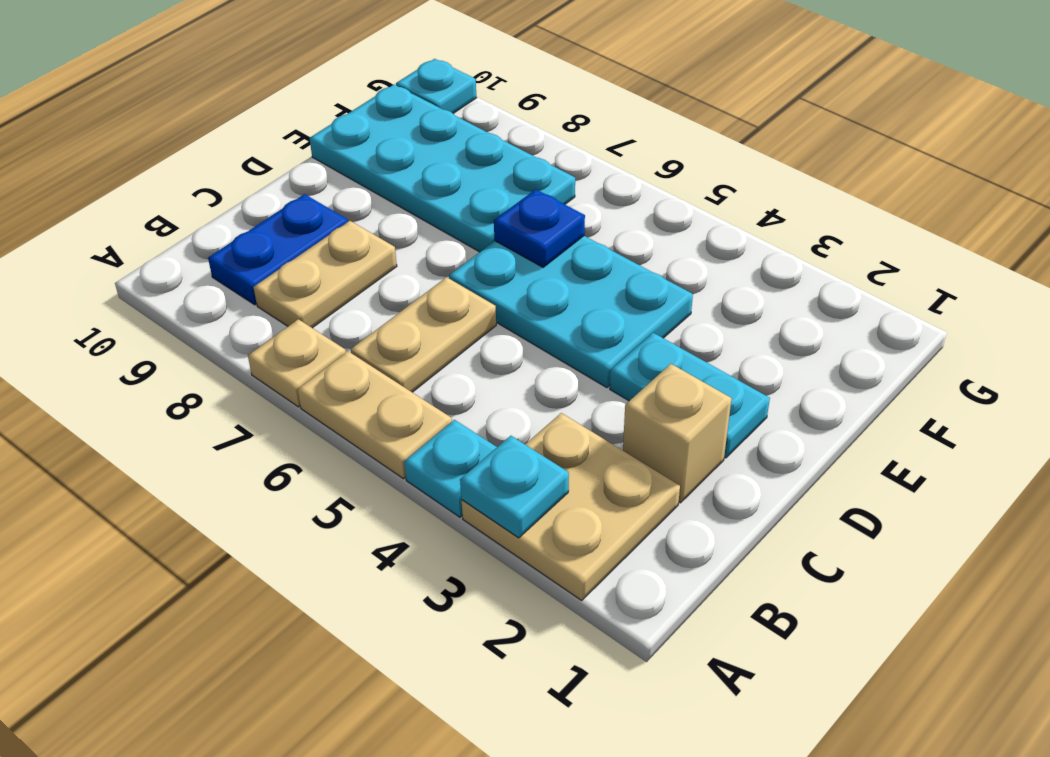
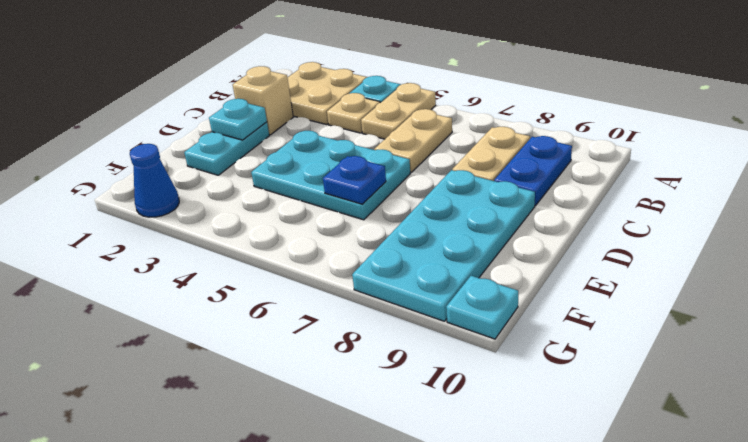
cyan 1x1 plate [460,436,569,538] -> cyan 1x1 plate moved to [209,99,267,140]
tan 1x2 plate [298,351,452,479] -> tan 1x2 plate turned to [361,83,436,139]
tan 1x1 plate [248,319,346,407] -> tan 1x1 plate moved to [327,93,380,133]
cyan 1x2 plate [610,333,770,458] -> cyan 1x2 plate turned to [184,122,269,175]
cyan 2x4 plate [310,85,575,252] -> cyan 2x4 plate turned to [352,170,535,321]
none -> blue 1x1 cone [130,144,179,217]

